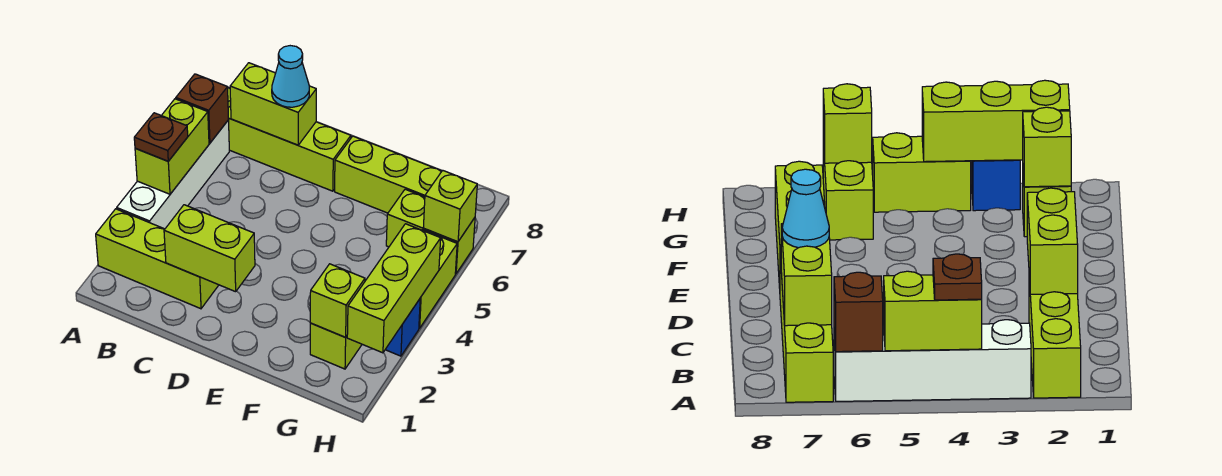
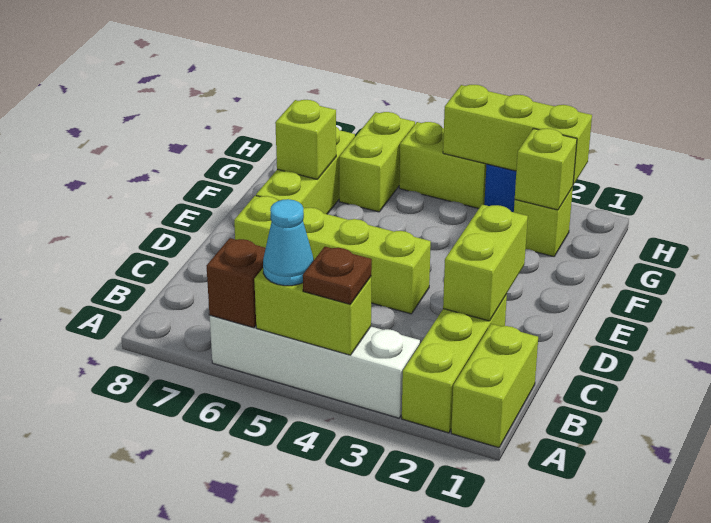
lime 1x4 brick [228,88,351,191] -> lime 1x4 brick turned to [234,196,431,314]
lime 1x2 brick [230,63,316,145] -> lime 1x2 brick moved to [451,324,538,448]
cyan 1x1 cone [272,46,309,107] -> cyan 1x1 cone moved to [263,199,314,286]
lime 1x1 brick [423,170,477,242] -> lime 1x1 brick moved to [275,100,336,179]

